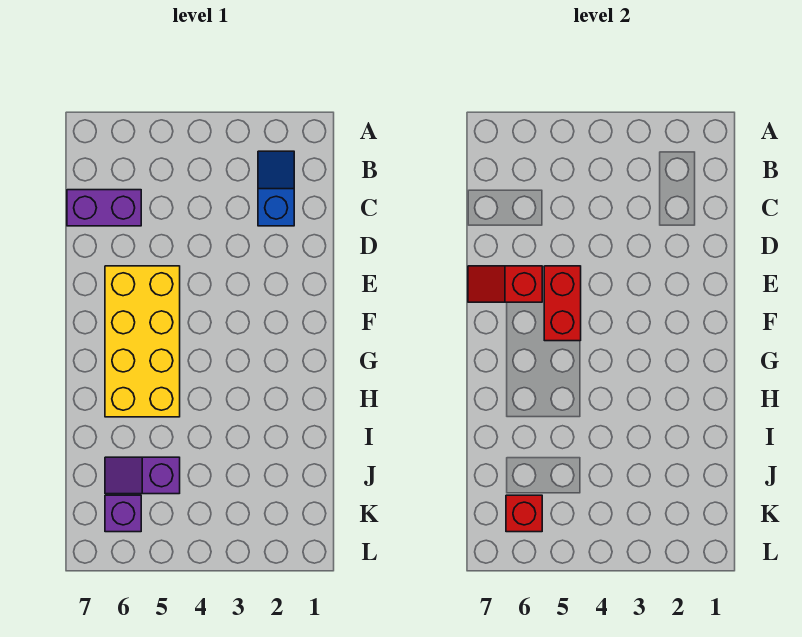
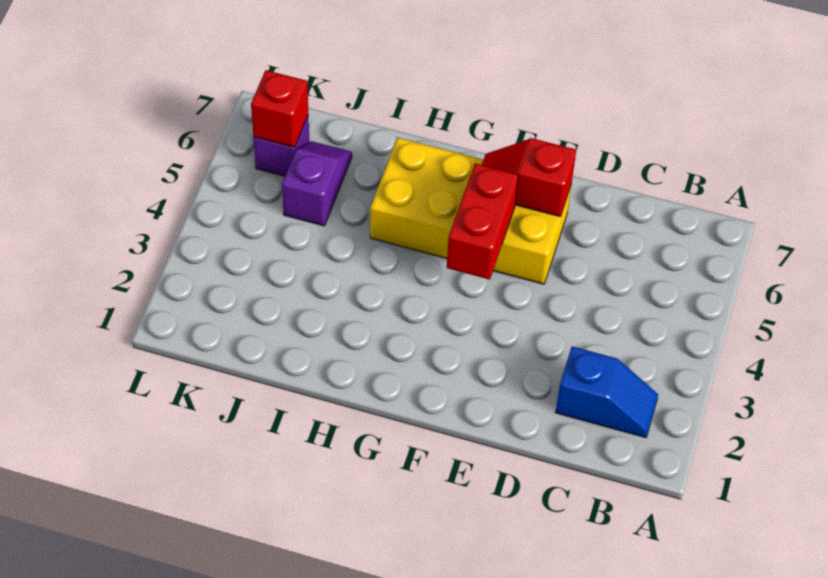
purple 1x2 brick [67,190,141,226] -> none
red 1x2 brick [544,266,581,341] -> red 1x2 brick turned to [447,163,518,280]
red 1x2 slope [468,266,542,302] -> red 1x2 slope turned to [482,138,576,217]

